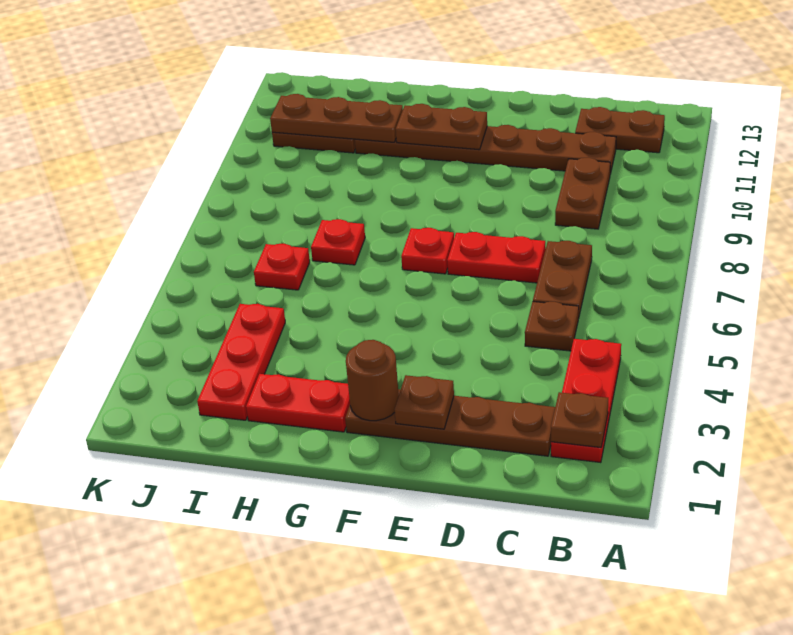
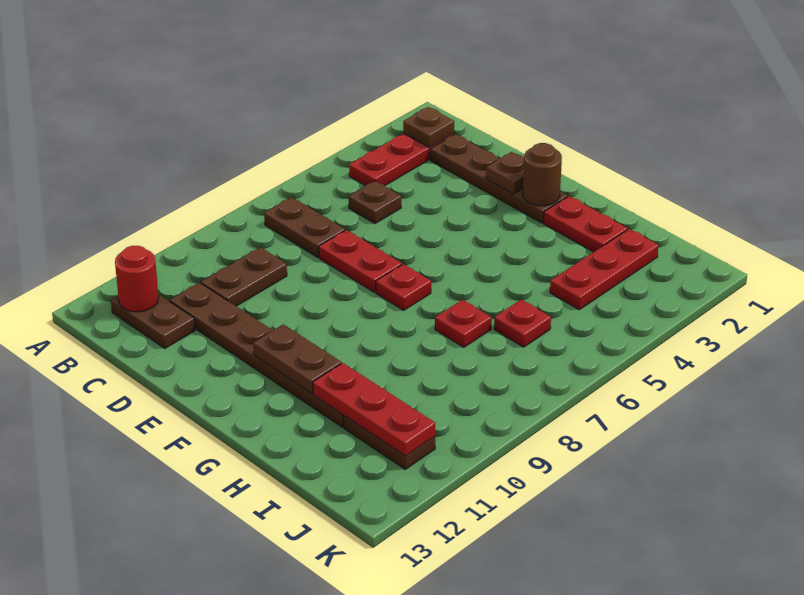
none -> red 1x1 round brick [115,246,159,312]
brown 1x2 plate [533,241,592,318] -> brown 1x2 plate turned to [264,197,345,258]
brown 1x3 plate [270,94,403,142] -> red 1x3 plate [313,363,436,456]

